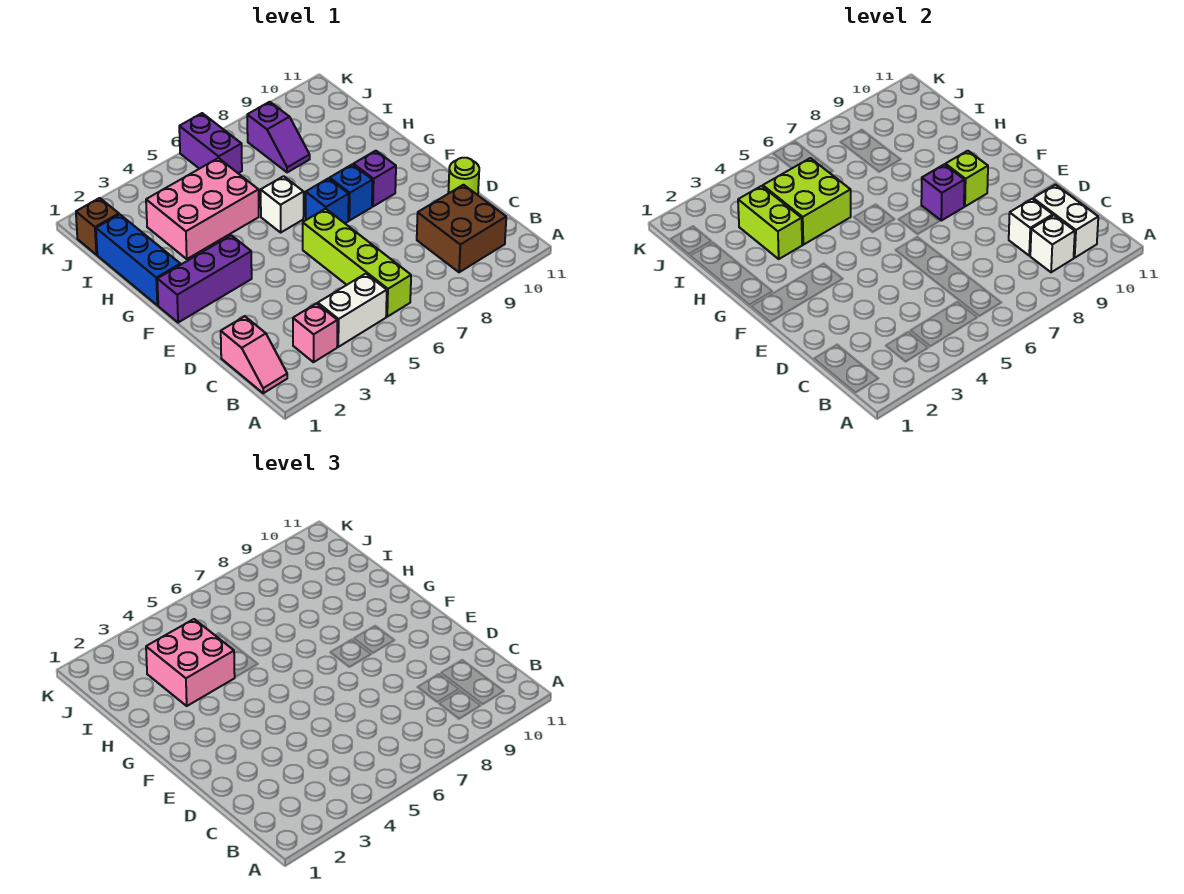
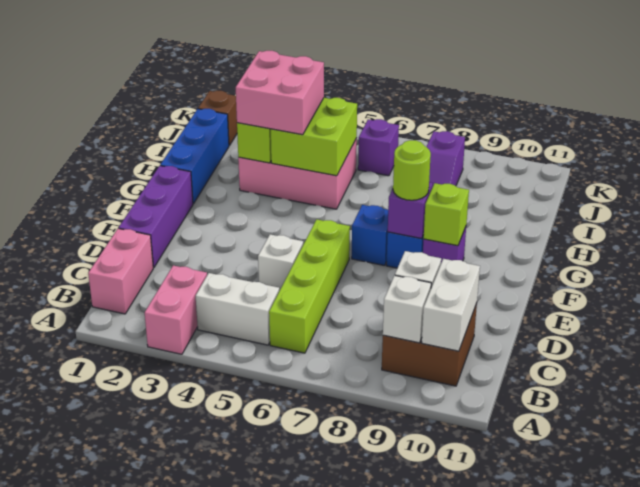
pink 1x2 slope [221,316,287,393] -> pink 1x2 brick [88,228,153,314]
pink 1x1 brick [293,303,337,362] -> pink 1x2 brick [145,265,207,354]
lime 1x1 round brick [448,158,479,195] -> lime 1x1 round brick moved to [393,140,431,200]
purple 1x3 brick [157,235,252,323] -> purple 1x3 brick turned to [119,166,193,268]
white 1x1 brick [261,176,304,232] -> white 1x1 brick moved to [258,234,303,291]
purple 1x2 brick [179,113,242,173] -> purple 1x1 brick [358,119,399,176]

